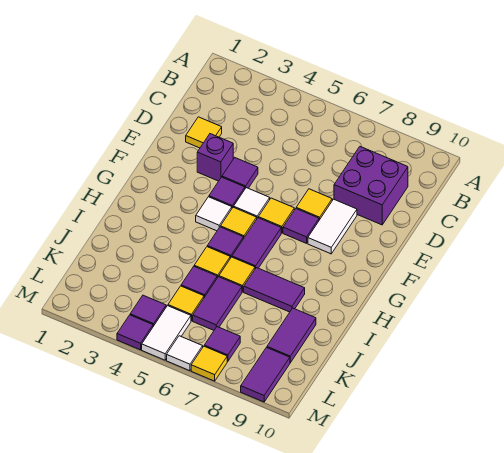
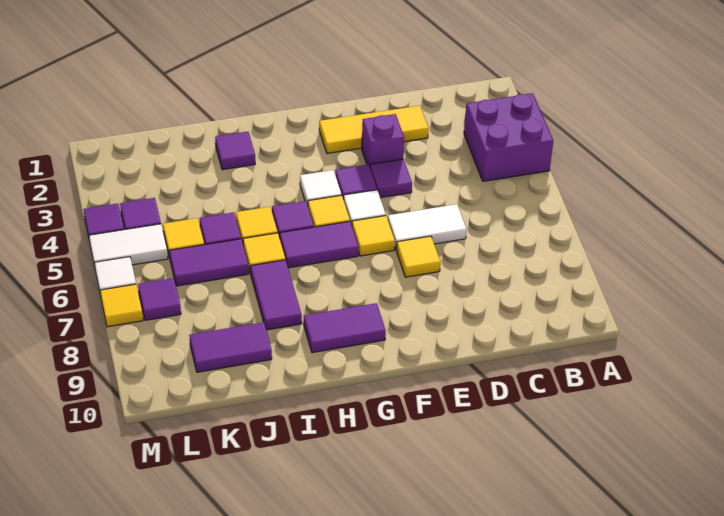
purple 2x2 brick [334,147,408,225] -> purple 2x2 brick moved to [464,93,553,181]
yellow 1x1 tile [186,117,222,148] -> yellow 1x3 tile [319,106,429,153]
white 1x2 tile [308,199,357,254] -> white 1x2 tile moved to [388,204,467,250]
purple 1x1 tile [283,209,319,243] -> purple 1x1 tile moved to [215,132,255,170]
purple 1x2 tile [241,348,290,402] -> purple 1x2 tile moved to [304,303,386,353]

